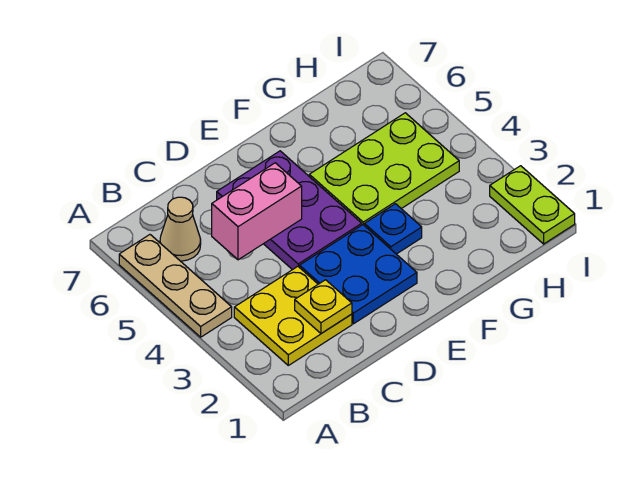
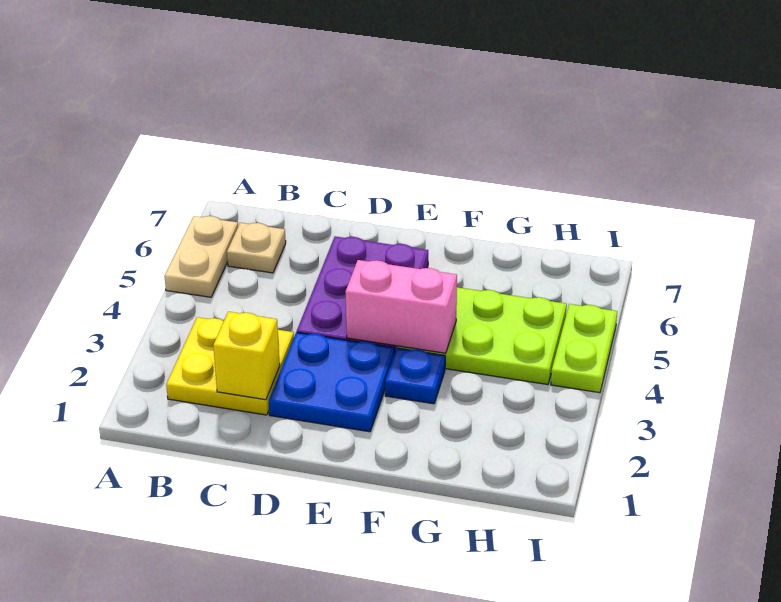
tan 1x3 plate [119,235,232,337] -> tan 1x2 plate [164,216,238,297]
tan 1x1 cone [160,197,201,261] -> tan 1x1 plate [227,223,286,273]
yellow 1x1 plate [295,280,352,333] -> yellow 1x1 brick [213,312,280,400]
pink 1x2 brick [212,163,302,260] -> pink 1x2 brick moved to [345,260,457,353]
lime 1x2 plate [490,166,575,244] -> lime 1x2 plate moved to [551,304,617,393]

